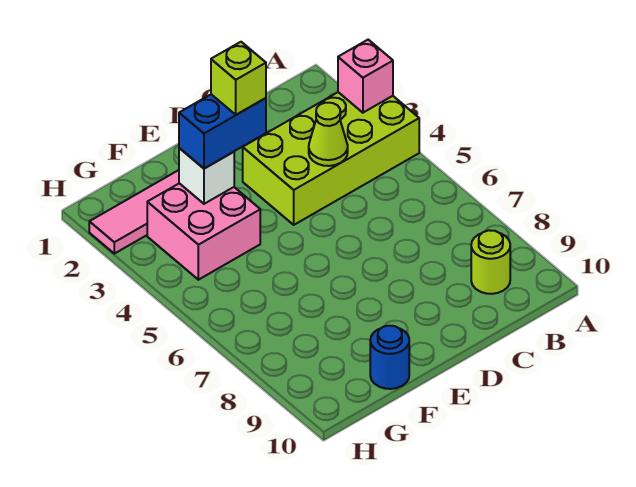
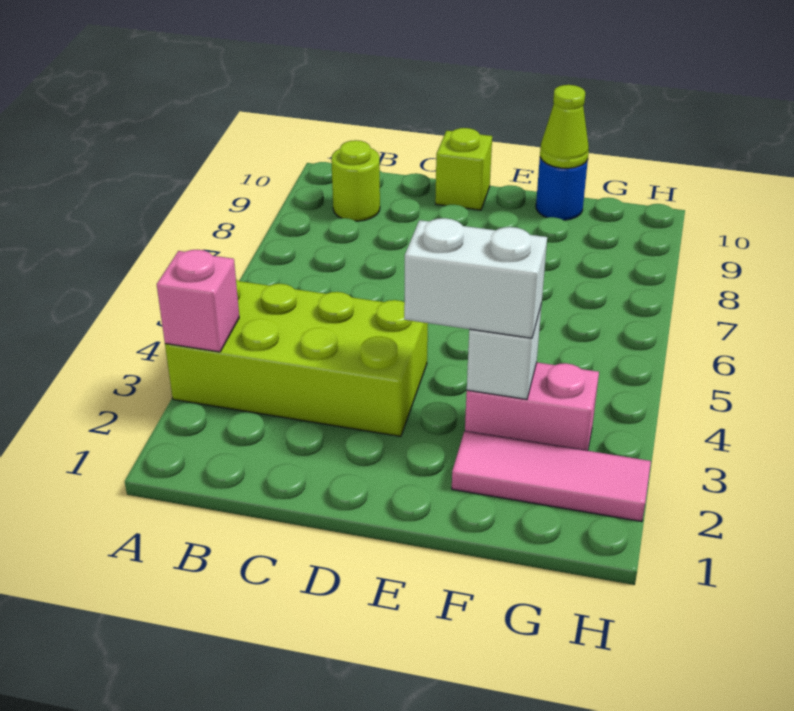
lime 1x1 cone [309,103,348,166] -> lime 1x1 cone moved to [540,85,589,168]
blue 1x2 brick [179,94,266,169] -> white 1x2 brick [404,218,547,338]
lime 1x1 brick [211,42,266,115] -> lime 1x1 brick moved to [435,128,492,210]
pink 2x2 brick [147,183,260,280] -> pink 1x2 brick [465,362,599,451]

